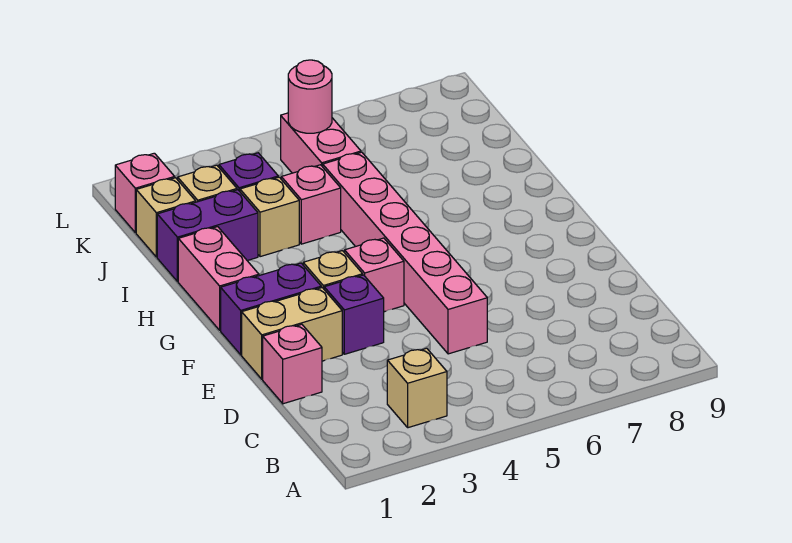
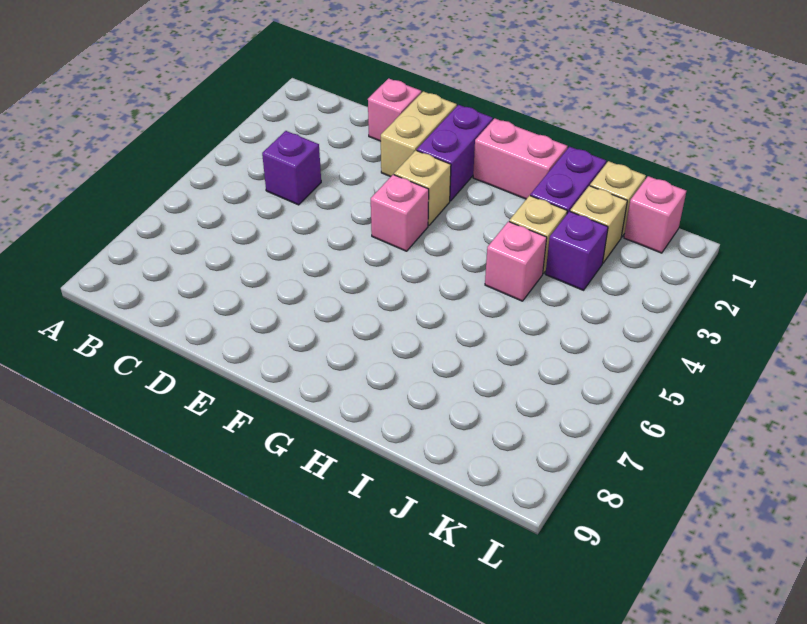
tan 1x1 brick [387,348,447,428] -> none
pink 1x6 brick [323,152,487,354] -> none
purple 1x1 brick [324,275,384,354] -> purple 1x1 brick moved to [262,131,321,205]
pink 1x2 brick [281,113,361,173] -> none
pink 1x1 round brick [288,60,332,133] -> none

